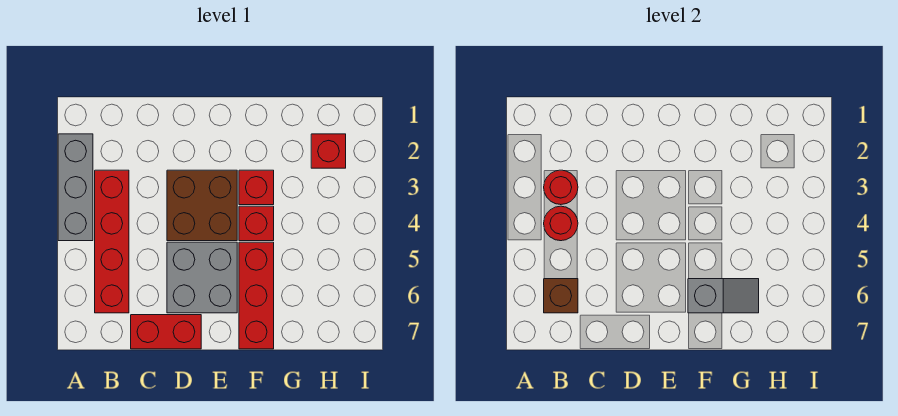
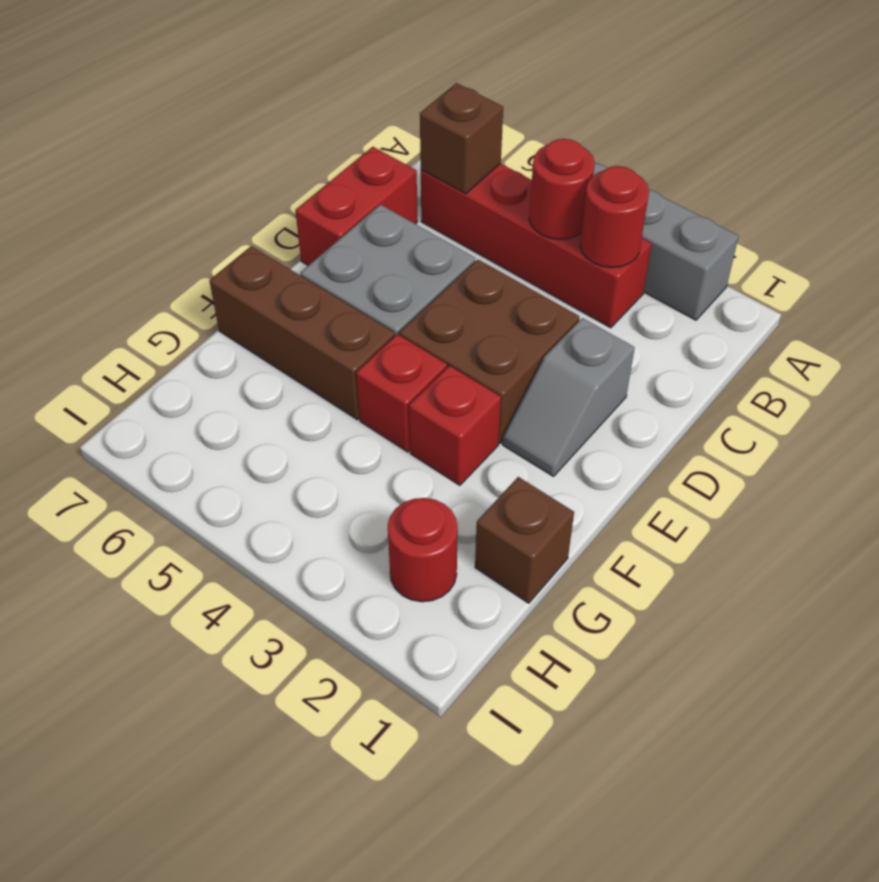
red 1x3 brick [239,242,274,349] -> brown 1x3 brick [209,246,395,420]
grey 1x2 slope [688,279,759,313] -> grey 1x2 slope moved to [503,318,635,476]
none -> brown 1x1 brick [475,477,574,603]
red 1x1 brick [311,134,346,168] -> red 1x1 round brick [388,498,458,602]

